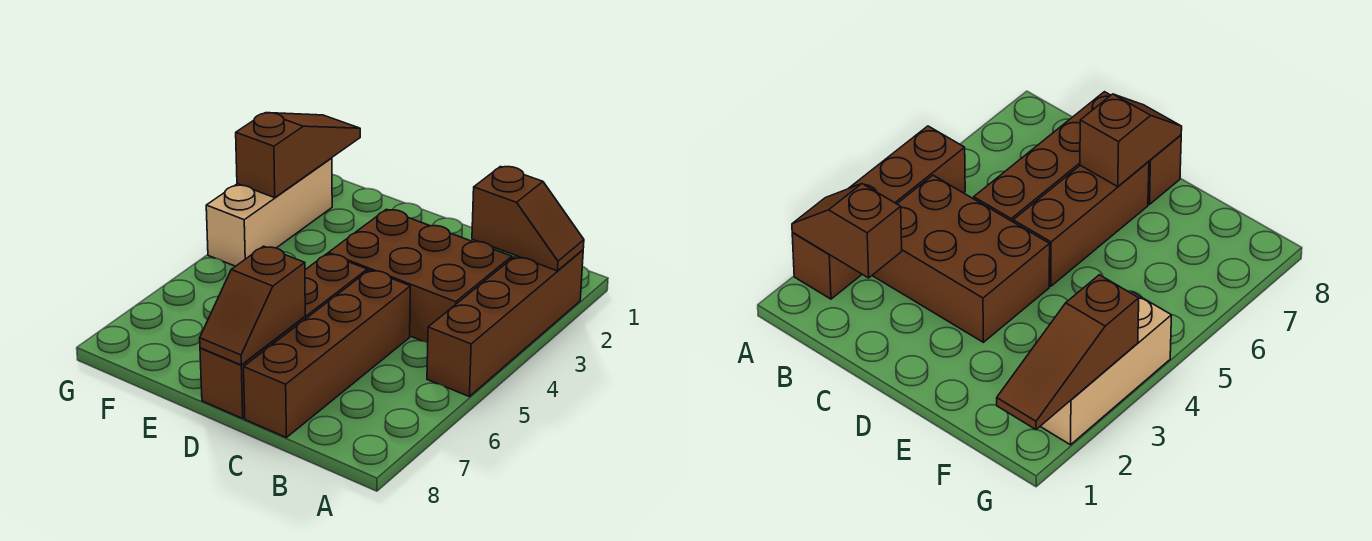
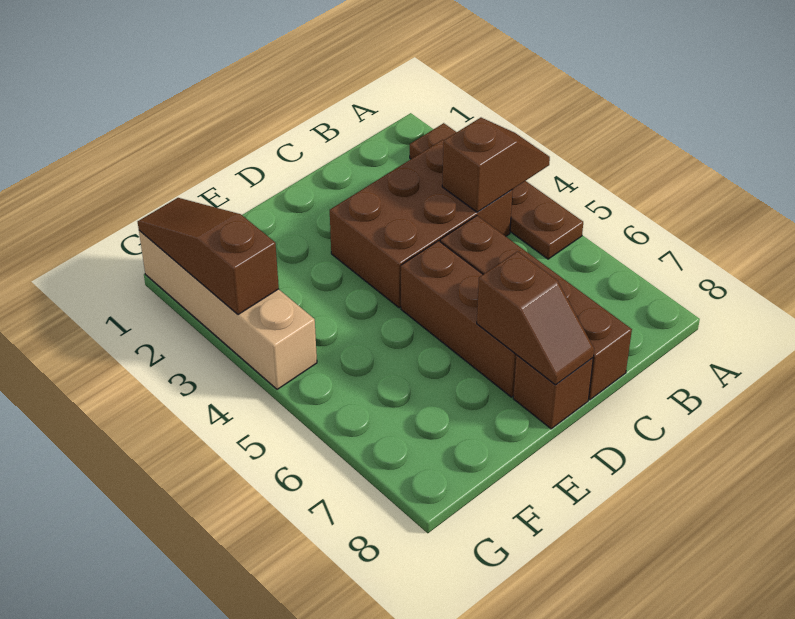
brown 1x4 brick [427,250,583,397] -> brown 1x4 plate [410,123,583,259]
brown 1x2 slope [472,167,584,271] -> brown 1x2 slope moved to [442,118,550,212]
tan 1x3 brick [206,158,332,266] -> tan 1x4 brick [139,230,317,389]

